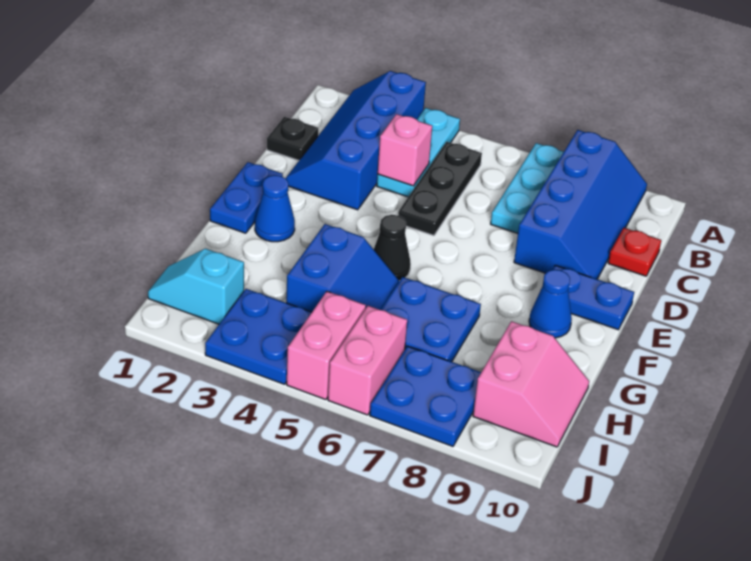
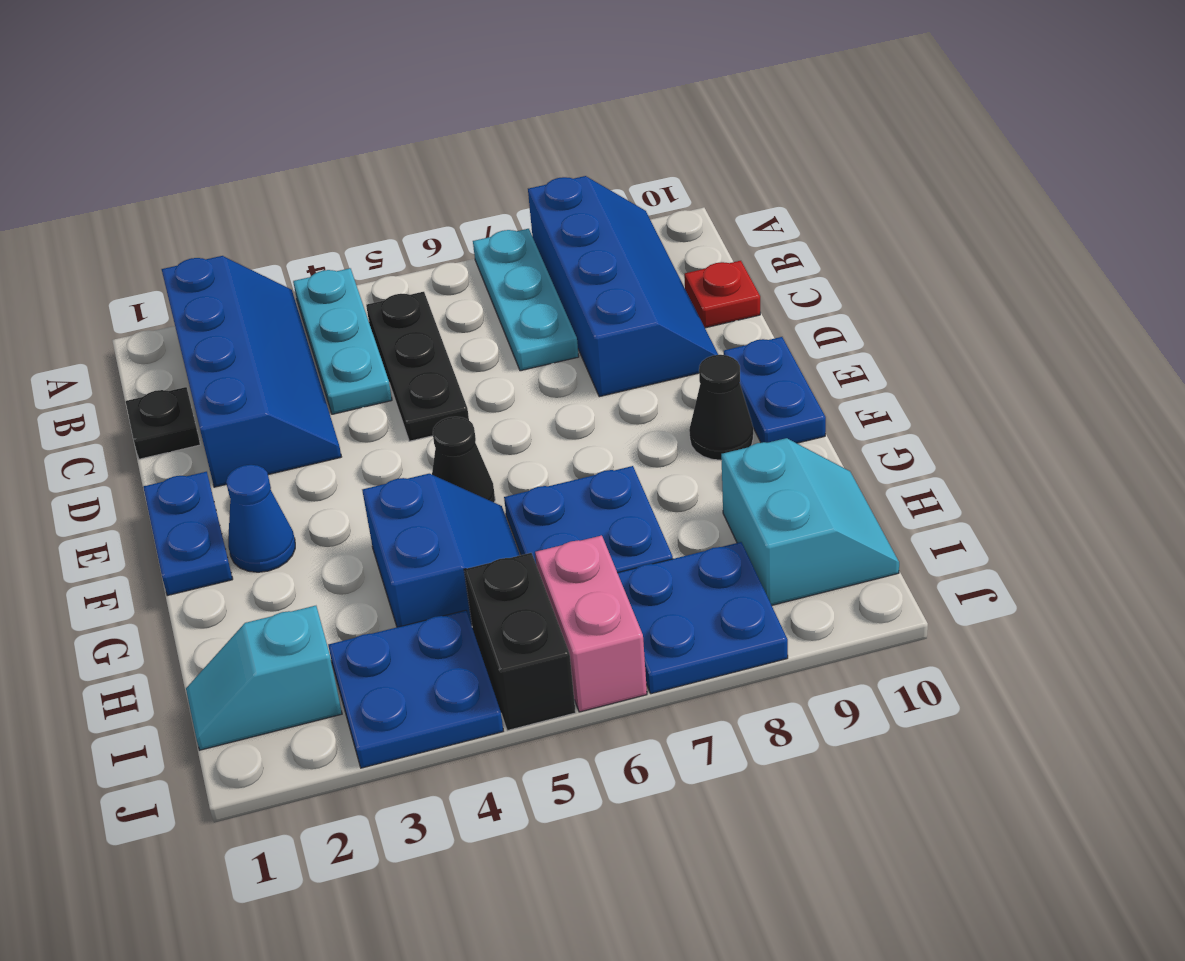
blue 2x4 slope [286,71,426,210] -> blue 2x4 slope turned to [162,256,341,487]
pink 1x1 brick [378,114,432,186] -> none
blue 1x2 plate [552,265,634,330] -> blue 1x2 plate turned to [723,337,826,443]
blue 1x1 cone [529,269,572,338] -> black 1x1 cone [689,355,753,460]
pink 2x2 slope [473,321,589,447] -> cyan 2x2 slope [721,438,899,605]
pink 1x2 brick [287,291,366,400] -> black 1x2 brick [464,553,576,731]

